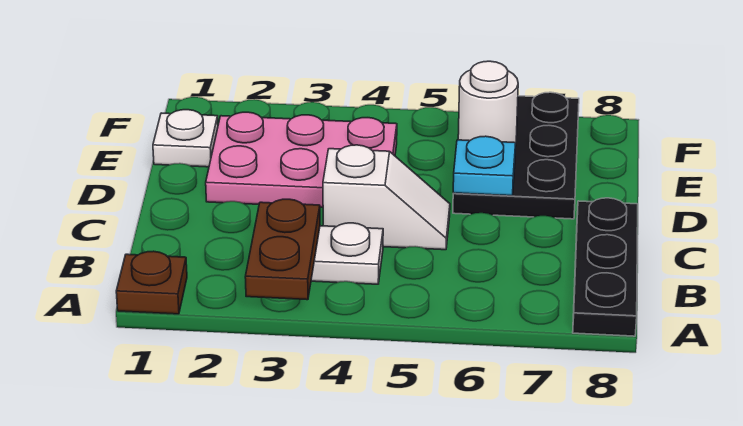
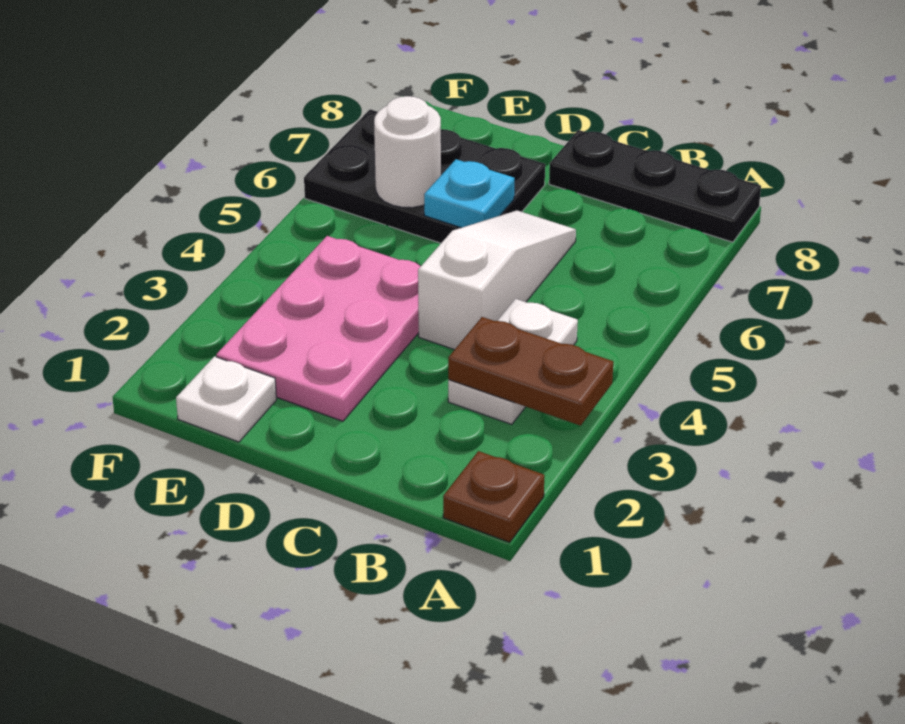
white 1x2 slope [323,145,450,250] -> white 1x3 slope [418,210,576,350]

